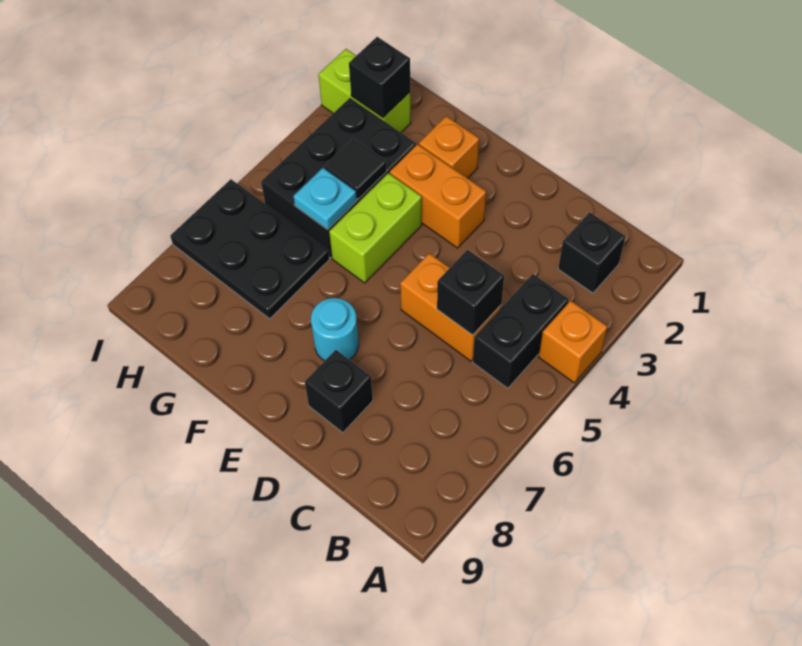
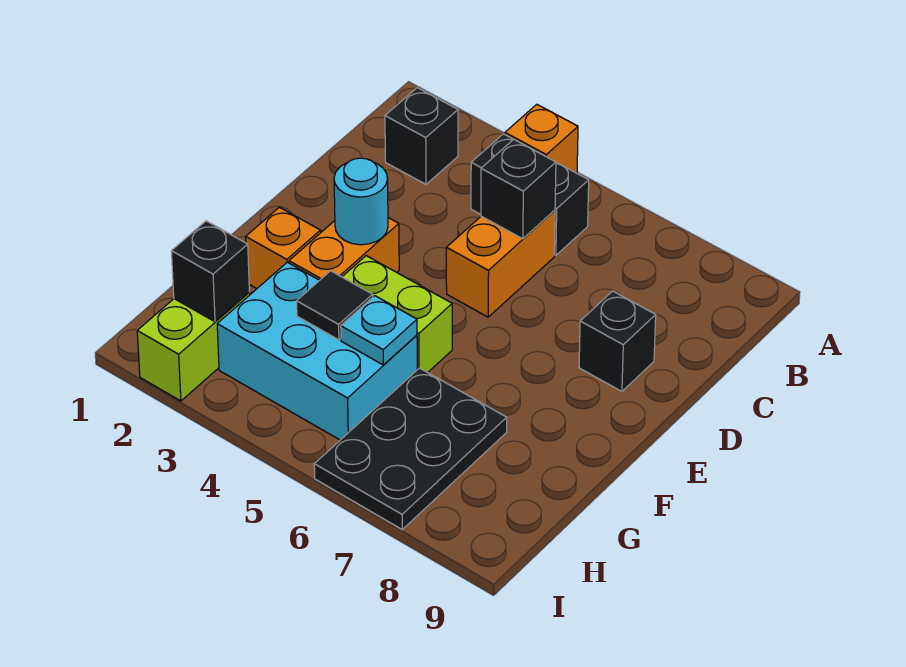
cyan 1x1 round brick [311,298,359,361] -> cyan 1x1 round brick moved to [334,158,388,245]
black 2x3 brick [261,98,416,258] -> cyan 2x3 brick [217,262,417,440]

